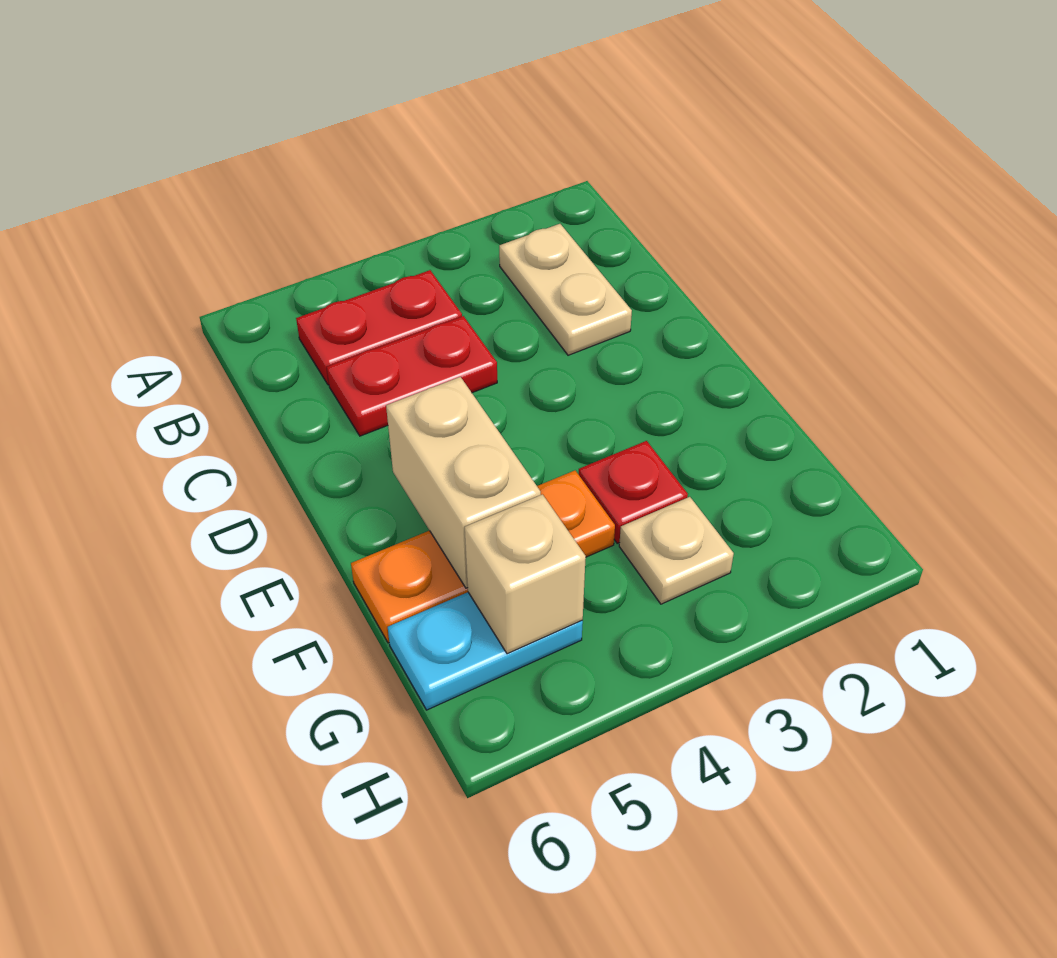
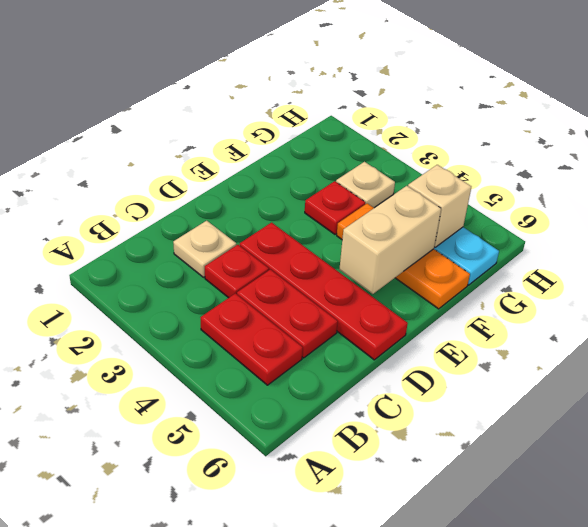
tan 1x2 plate [499,224,632,355] -> tan 1x1 plate [173,221,236,277]
none -> red 1x1 plate [205,245,269,298]
none -> red 1x4 plate [240,223,408,360]

